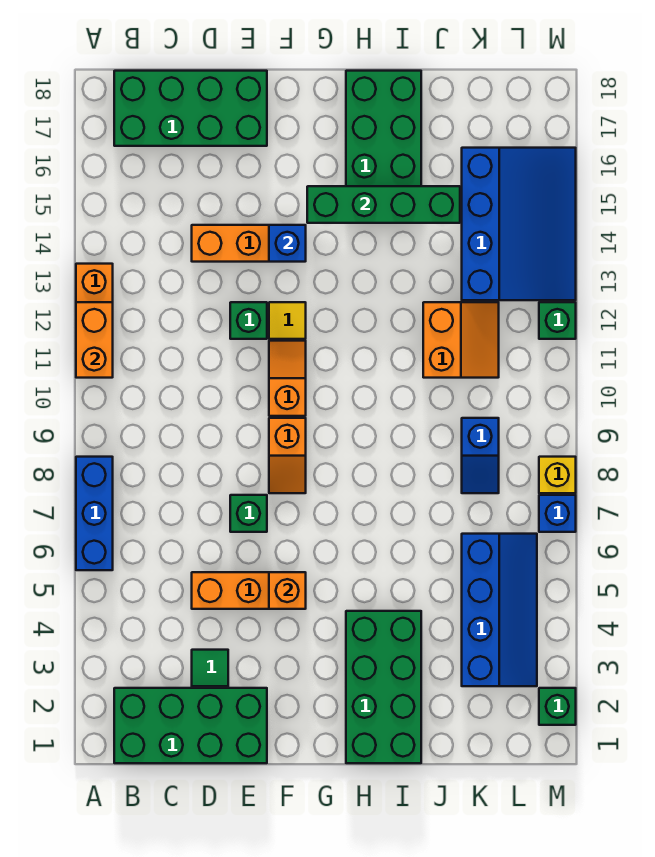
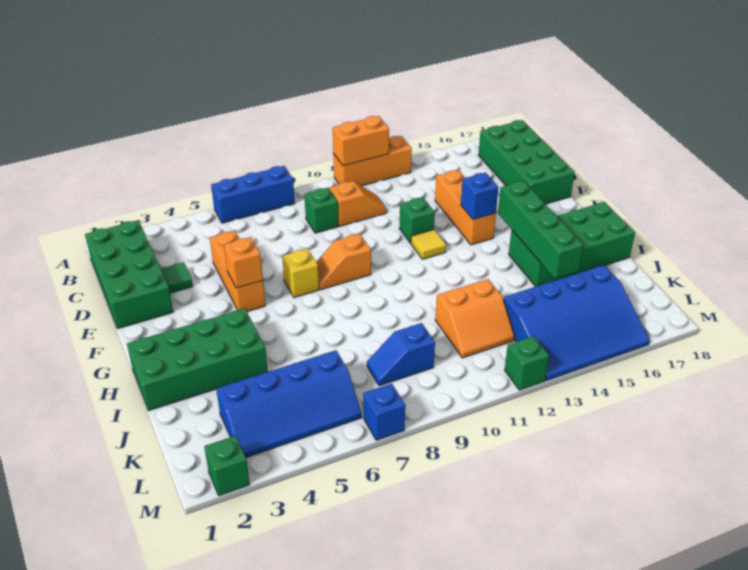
green 1x1 brick [230,495,267,532] -> green 1x1 brick moved to [304,188,339,233]
orange 1x2 slope [269,341,306,416] -> orange 1x2 slope moved to [329,181,387,226]
yellow 1x1 brick [539,457,576,493] -> yellow 1x1 brick moved to [282,249,319,298]

